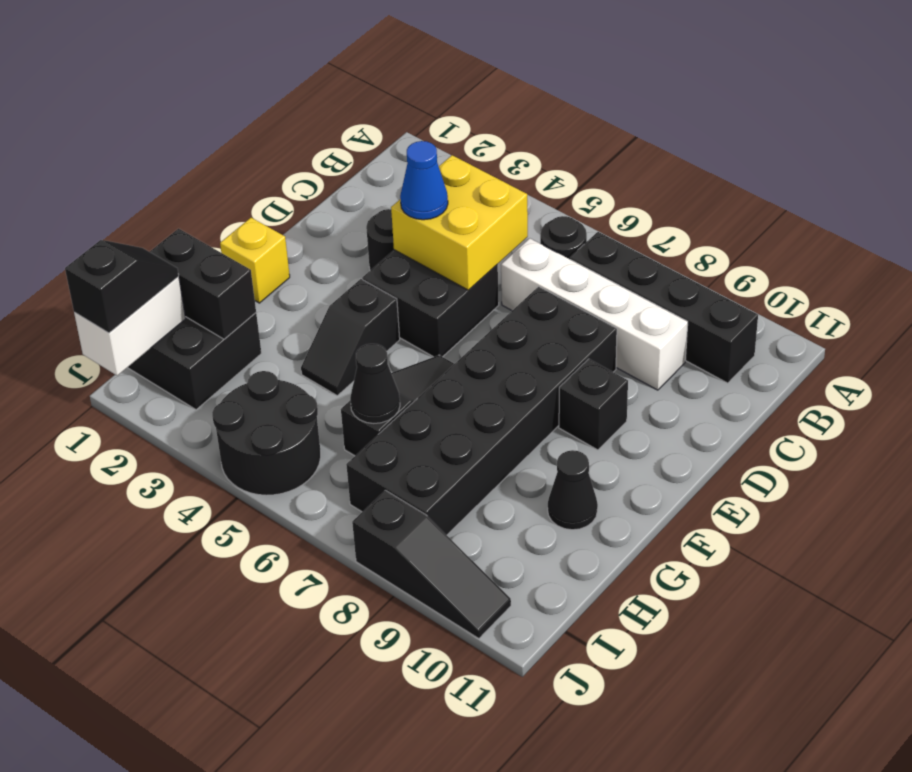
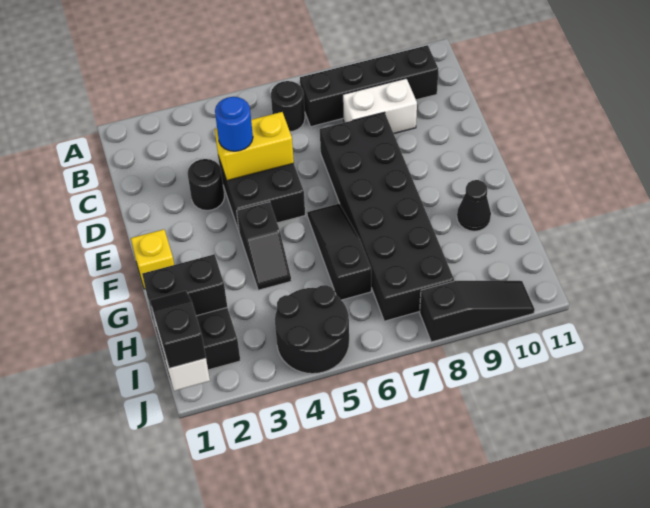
yellow 2x2 brick [391,155,528,290] -> yellow 1x2 brick [215,112,294,181]
white 1x4 brick [501,238,688,390] -> white 1x2 brick [343,78,417,134]
blue 1x1 cone [400,141,448,220] -> blue 1x1 round brick [215,97,253,151]
black 1x1 brick [559,359,628,450] -> none
black 1x1 cone [350,344,400,423] -> none

